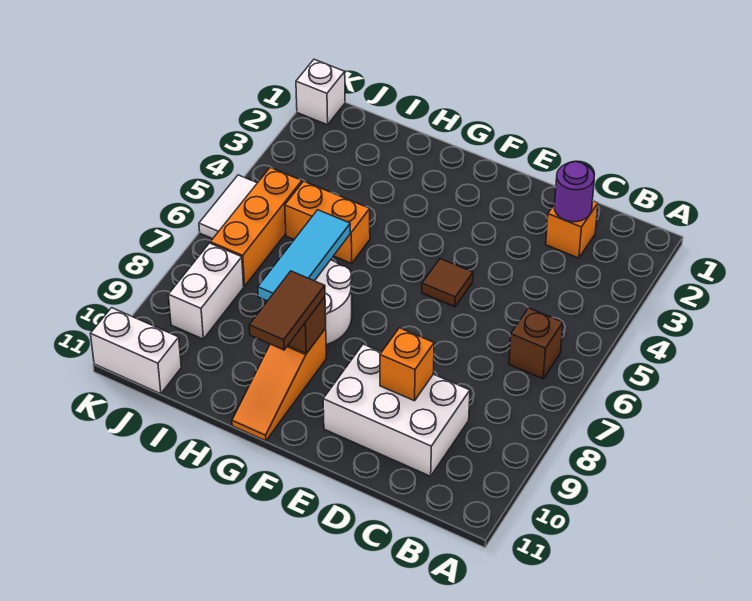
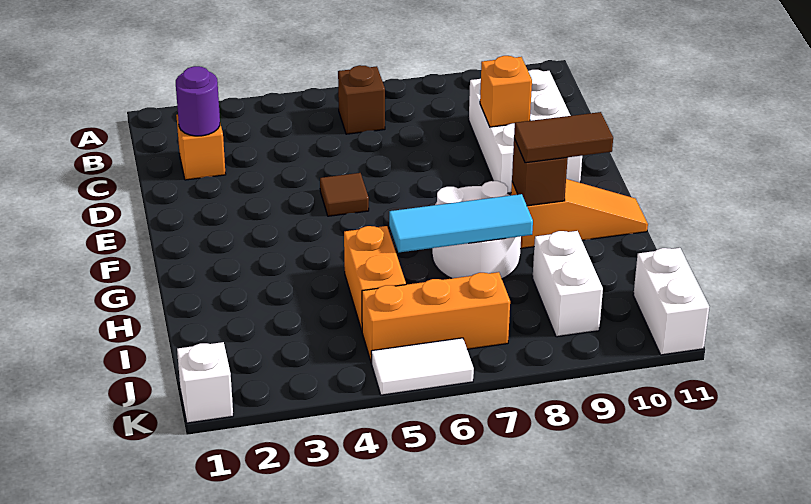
white 1x2 brick [168,243,244,339] -> white 1x2 brick turned to [533,231,603,337]

